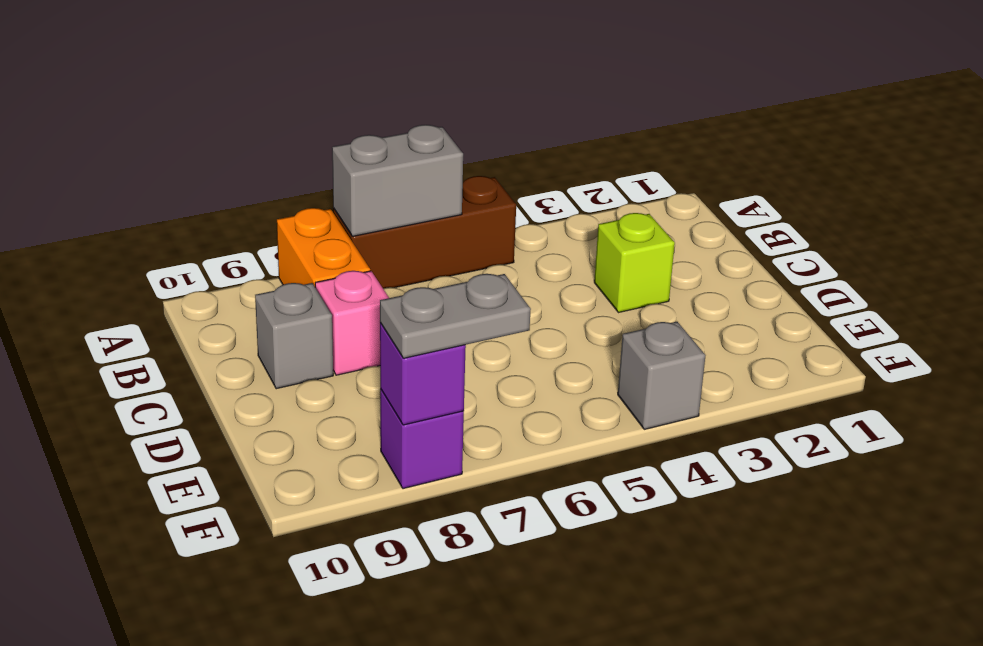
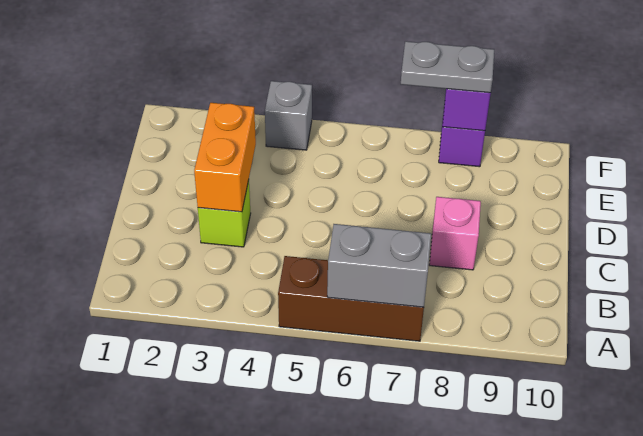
orange 1x2 brick [277,208,370,286] -> orange 1x2 brick moved to [194,103,256,212]
grey 1x1 brick [255,283,333,389] -> none

